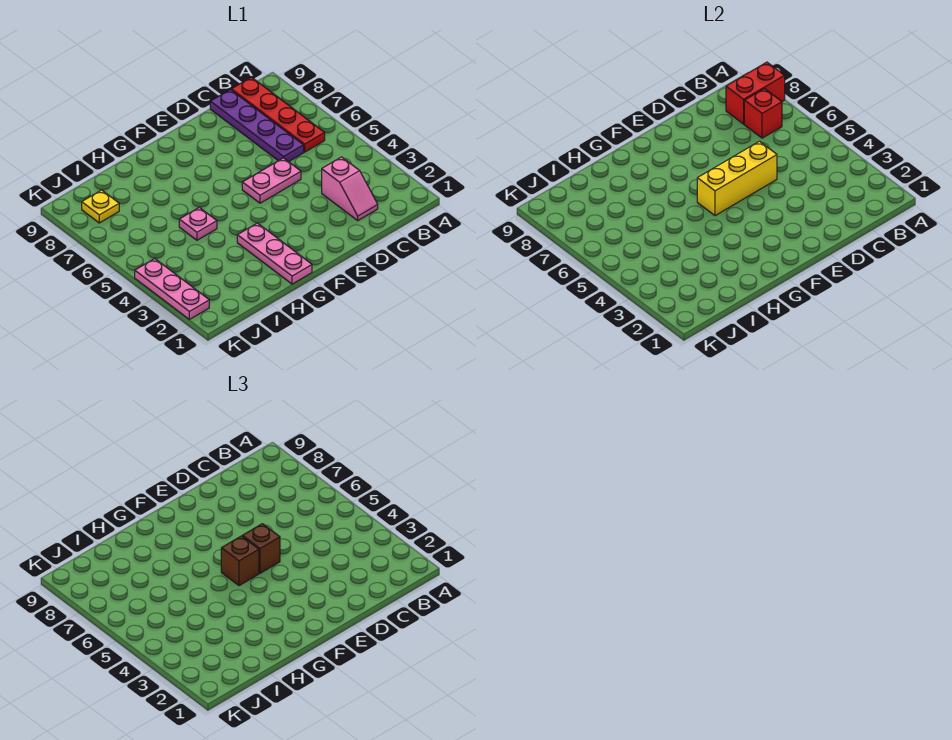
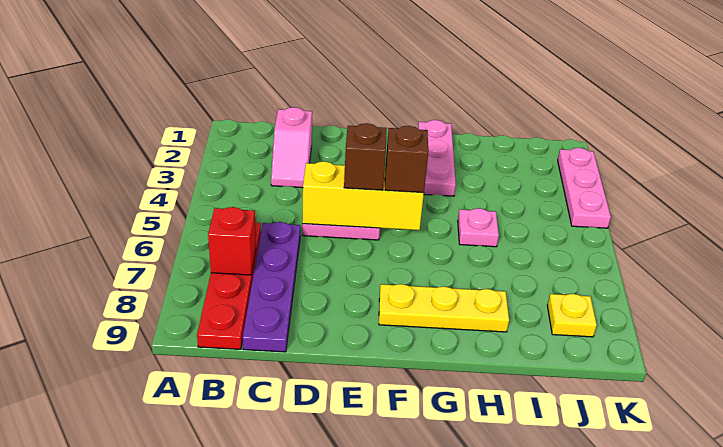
red 1x2 brick [726,62,785,124] -> none
pink 1x2 slope [322,157,378,220] -> pink 1x2 slope turned to [271,107,312,188]
none -> yellow 1x3 plate [379,284,509,332]

